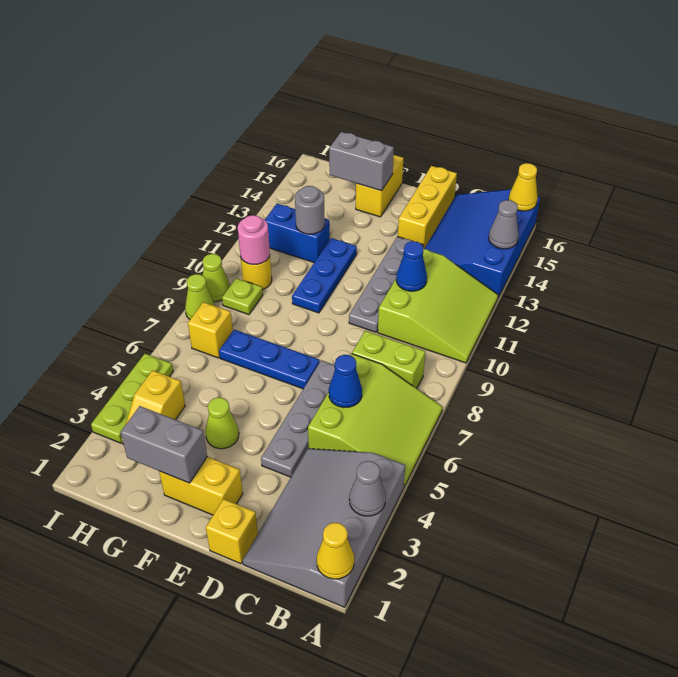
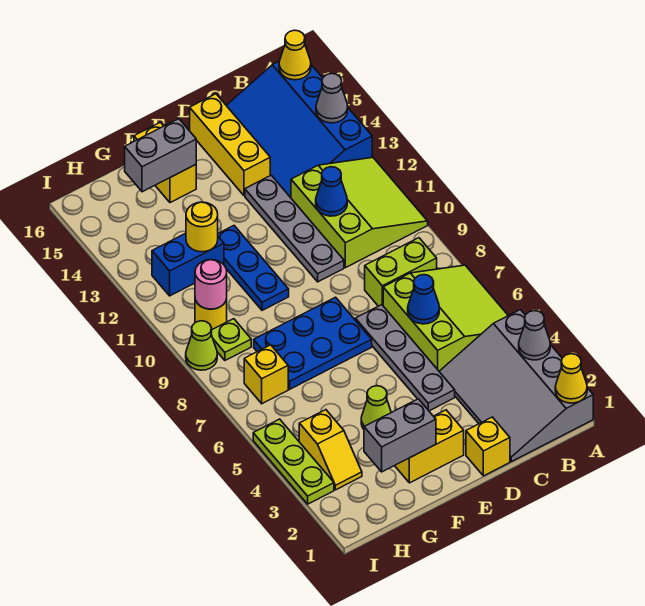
blue 1x3 plate [219,330,320,389] -> blue 2x3 plate [254,297,372,389]
grey 1x1 round brick [295,186,325,234] -> yellow 1x1 round brick [186,202,218,252]
lime 1x1 cone [185,274,215,319] -> none

